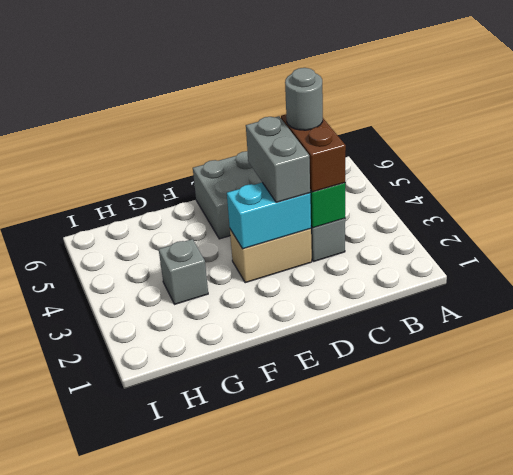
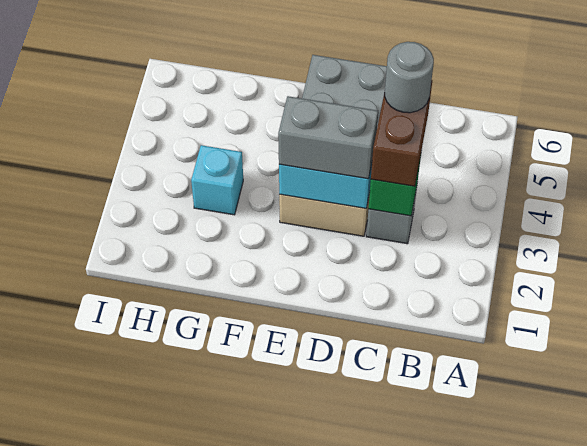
grey 1x2 brick [246,116,310,202] -> grey 1x2 brick turned to [278,96,378,179]
grey 1x1 brick [159,239,208,304] -> cyan 1x1 brick [191,145,243,215]

